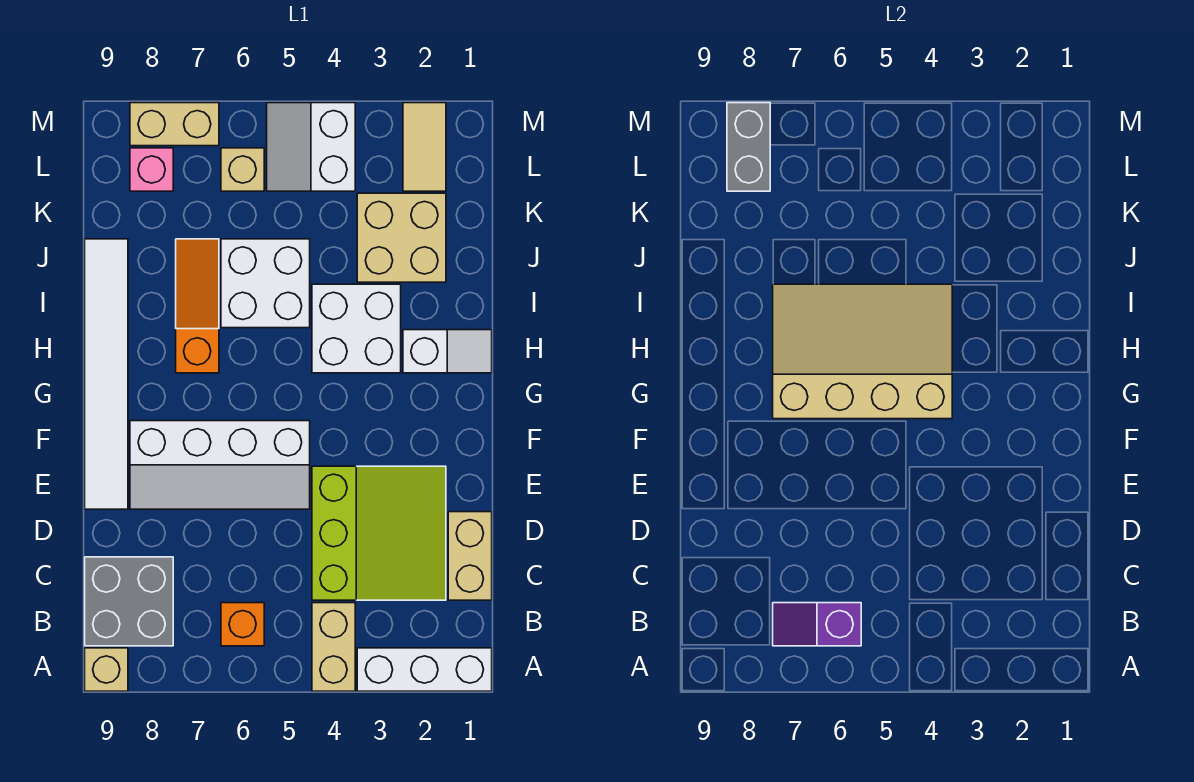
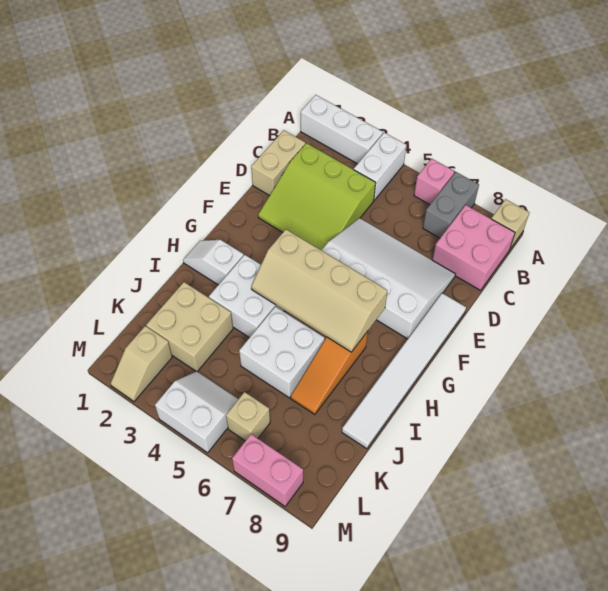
tan 1x2 brick [312,603,355,691] -> white 1x2 brick [354,133,406,200]
orange 1x1 brick [221,603,264,646] -> none
purple 1x2 slope [773,603,861,646] -> none
grey 2x2 brick [85,557,173,646] -> pink 2x2 brick [432,205,515,290]
lime 3x3 slope [312,466,446,600] -> lime 3x3 slope turned to [258,143,376,250]
white 2x4 slope [130,421,310,509] -> white 3x4 slope [322,218,455,339]
tan 3x4 slope [773,284,952,419] -> tan 2x4 slope [251,229,387,352]
tan 1x2 tile [403,103,446,191] -> tan 1x2 slope [111,326,172,402]
white 2x2 slope [267,103,355,191] -> white 2x2 slope turned to [155,371,238,453]
pink 1x1 brick [130,148,173,191] -> pink 1x1 brick moved to [414,159,455,205]
grey 1x2 brick [727,103,770,191] -> grey 1x2 brick moved to [423,172,479,238]
tan 1x2 brick [130,103,219,146] -> pink 1x2 brick [232,434,303,506]

